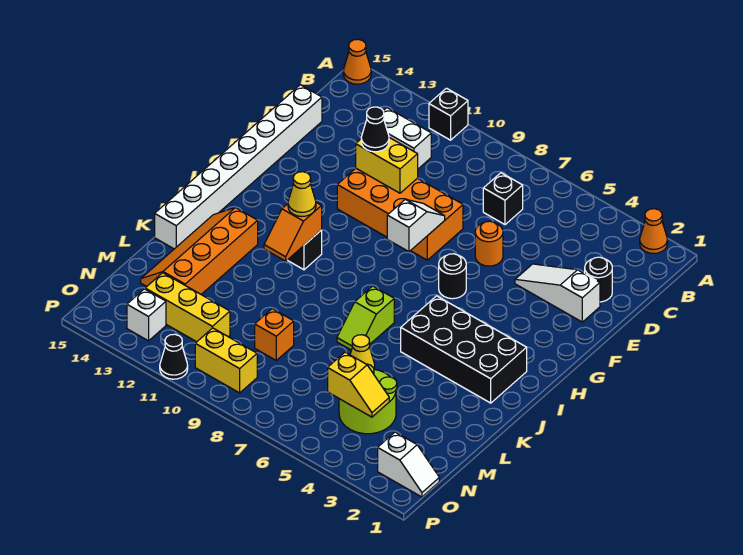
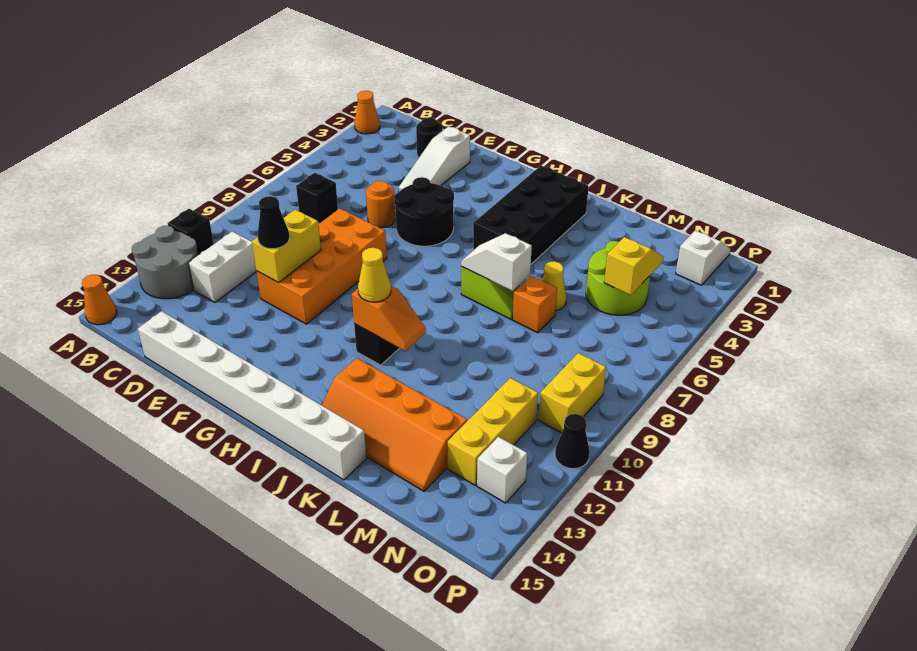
none -> grey 2x2 round brick [132,226,198,299]
white 1x2 slope [387,199,445,252] -> white 1x2 slope moved to [461,233,532,291]
black 1x1 round brick [439,254,466,299] -> black 2x2 round brick [394,177,454,246]
orange 1x1 brick [255,309,294,360] -> orange 1x1 brick moved to [513,276,557,333]

